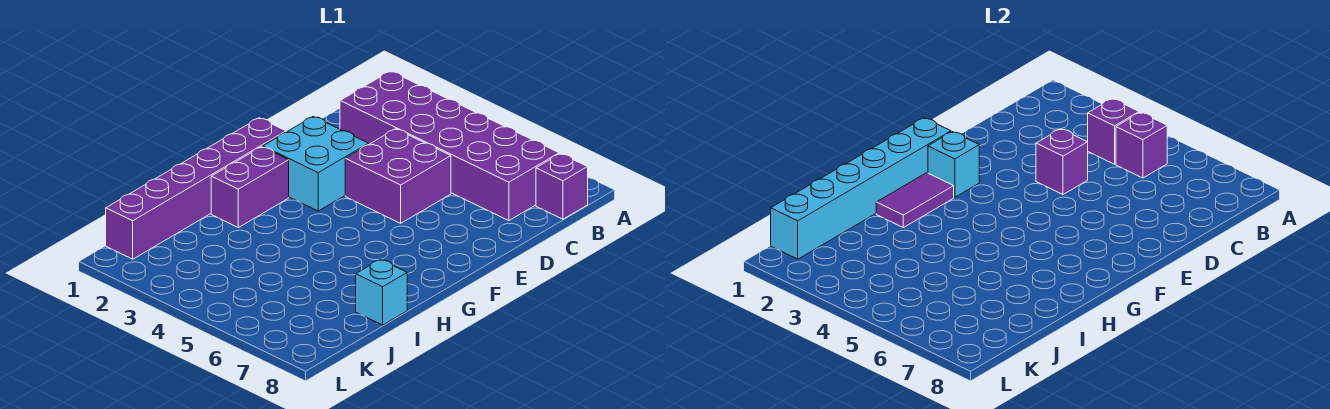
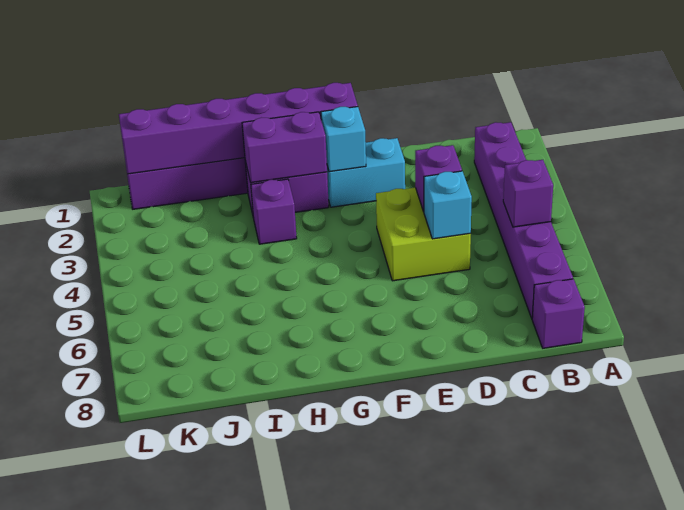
purple 2x6 brick [340,71,559,221] -> purple 1x6 brick [474,122,573,318]
purple 1x1 brick [1088,99,1139,164] -> purple 1x1 brick moved to [251,179,297,244]
purple 2x2 brick [345,129,451,223] -> lime 2x2 brick [376,188,471,281]
cyan 2x2 brick [263,117,369,211] -> cyan 1x2 brick [327,138,405,207]
cyan 1x6 brick [771,118,951,259] -> purple 1x6 brick [119,83,358,174]
purple 1x2 tile [876,173,954,227] -> purple 1x2 brick [242,112,327,183]
cyan 1x1 brick [356,259,407,325] -> cyan 1x1 brick moved to [424,171,472,239]

